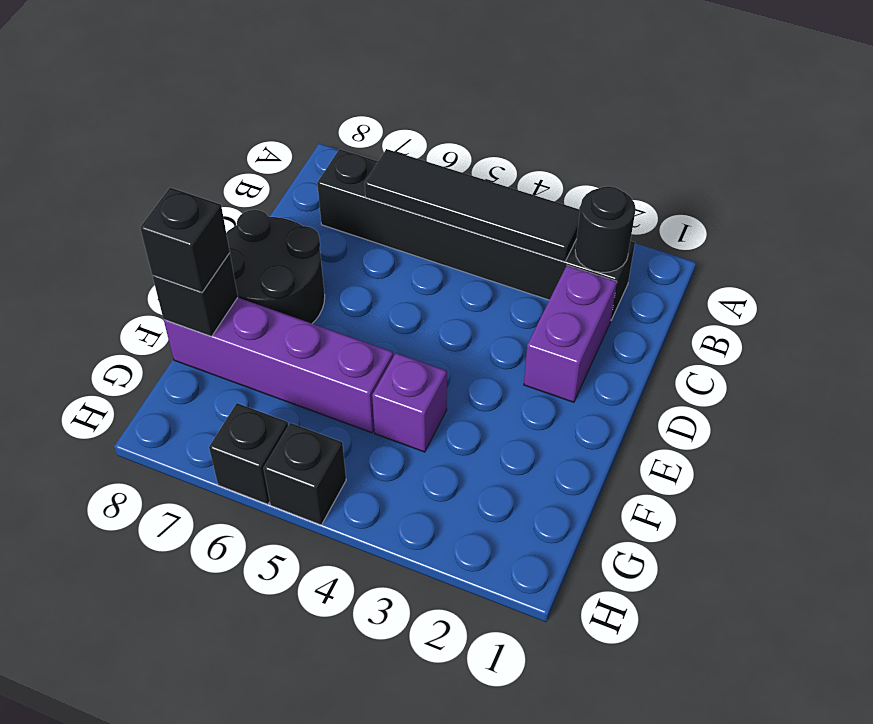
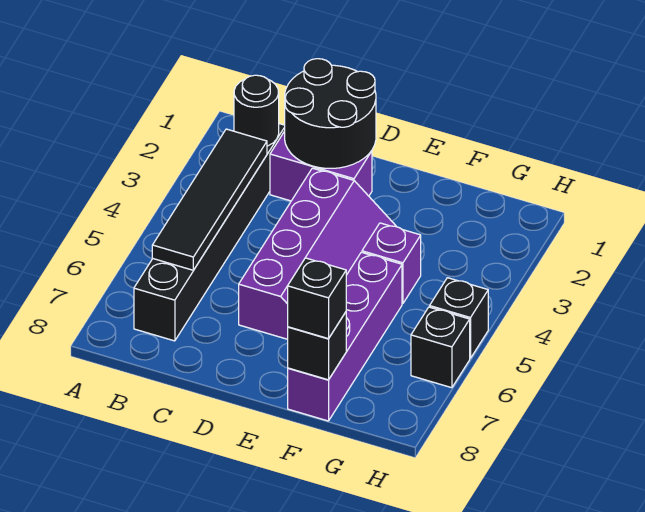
none -> purple 2x4 slope [239,168,396,339]
black 2x2 round brick [226,210,325,323] -> black 2x2 round brick moved to [285,59,376,168]

